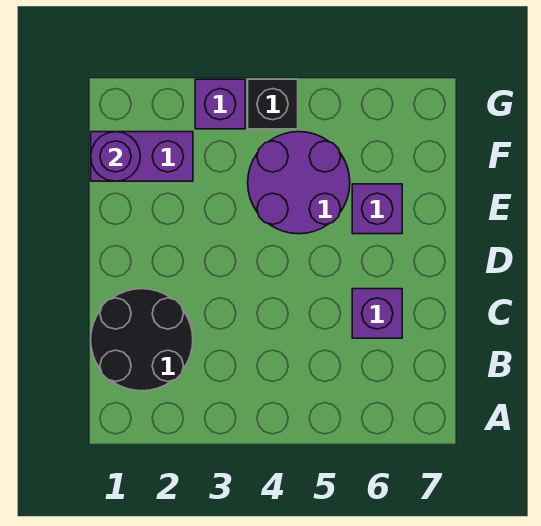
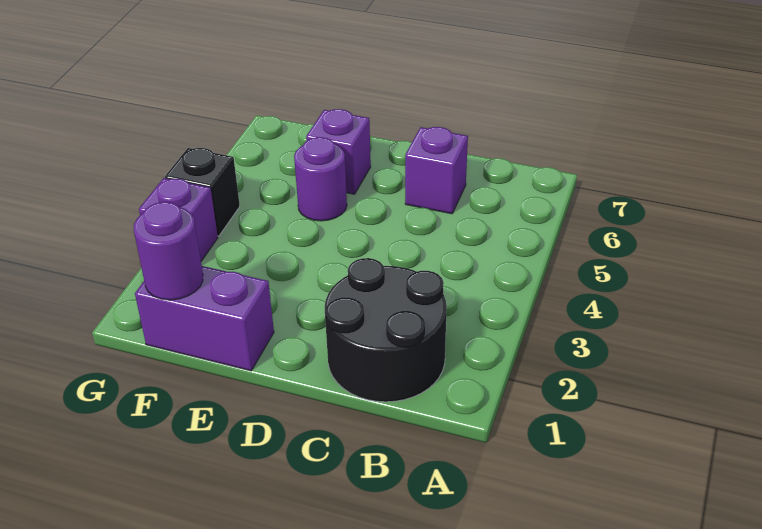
purple 2x2 round brick [248,132,350,234] -> purple 1x1 round brick [294,137,347,221]
purple 1x2 brick [91,132,193,181] -> purple 1x2 brick turned to [135,266,274,371]

